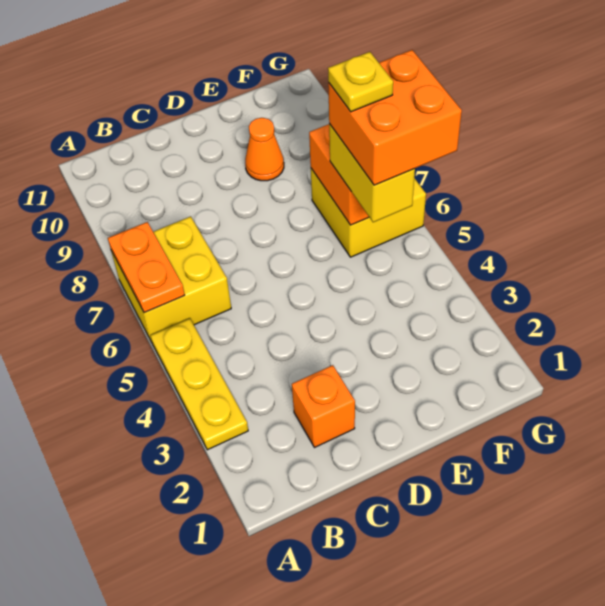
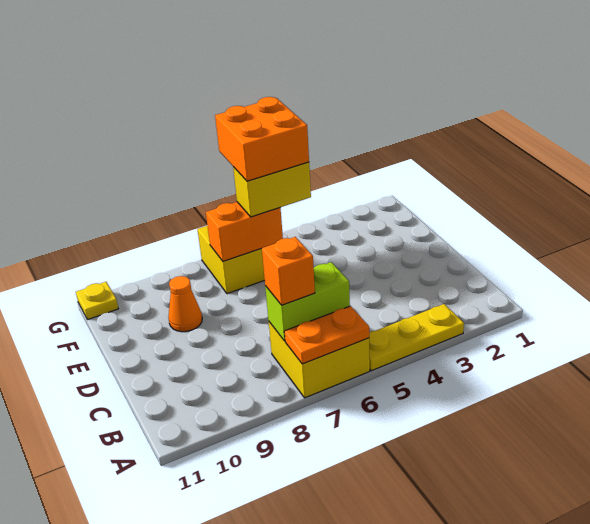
none -> lime 1x2 brick [265,262,350,341]
orange 1x1 brick [292,365,355,448] -> orange 1x1 brick moved to [262,237,315,305]
yellow 1x1 plate [328,52,393,112] -> yellow 1x1 plate moved to [76,282,118,320]

